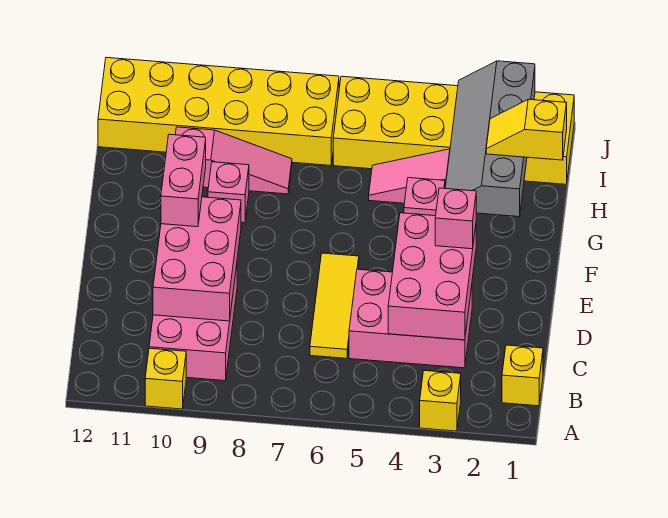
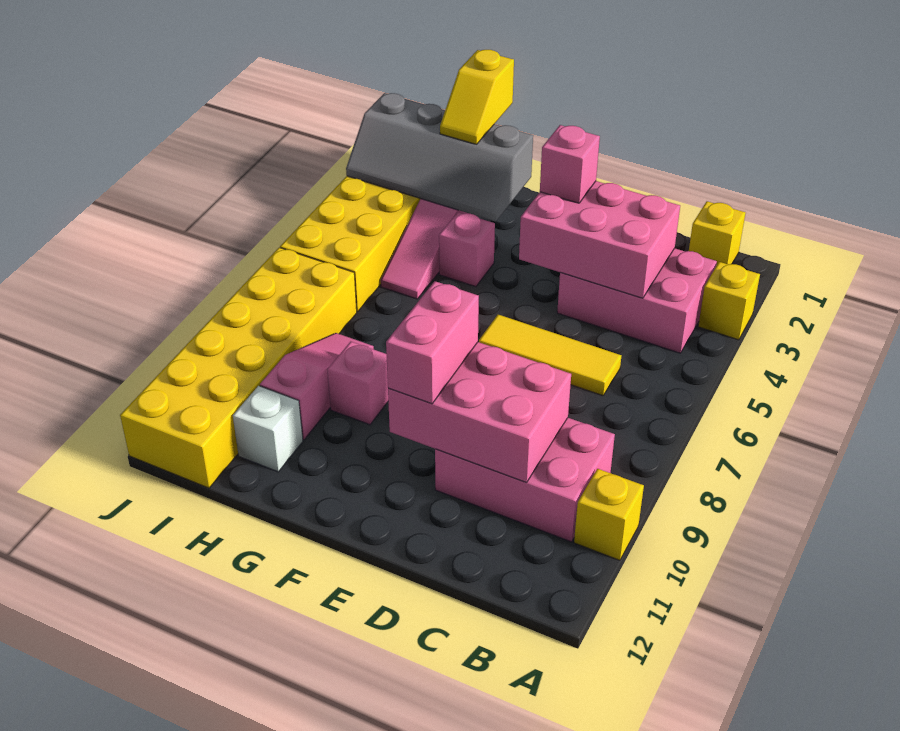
pink 2x3 brick [349,269,472,368] -> pink 2x3 brick turned to [557,248,717,353]
pink 1x2 brick [161,134,206,227] -> pink 1x2 brick turned to [386,281,479,404]
none -> white 1x1 brick [233,386,303,472]

